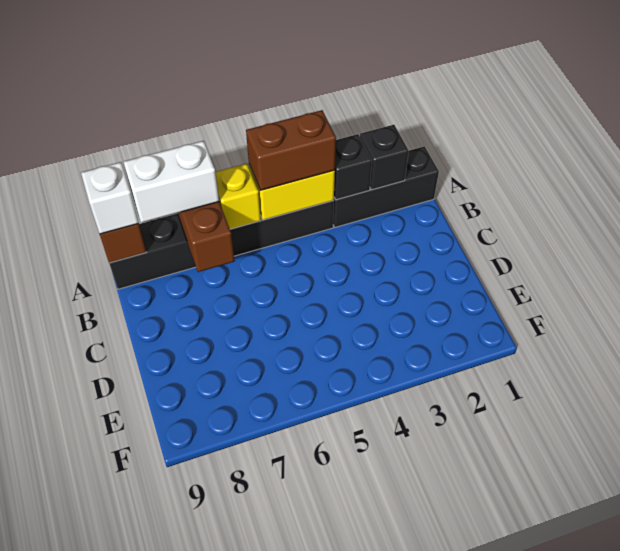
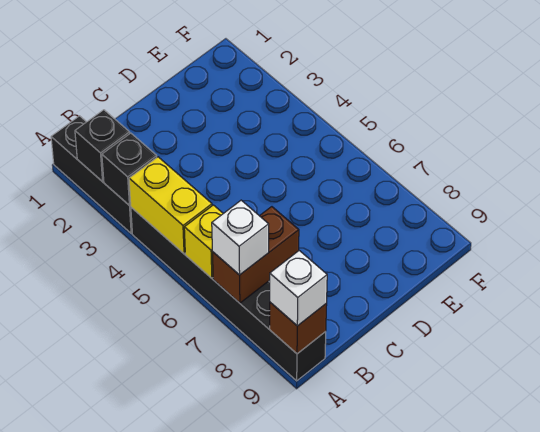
brown 1x2 brick [246,110,336,190] -> none
white 1x2 brick [124,141,219,223] -> white 1x1 brick [212,200,269,275]

